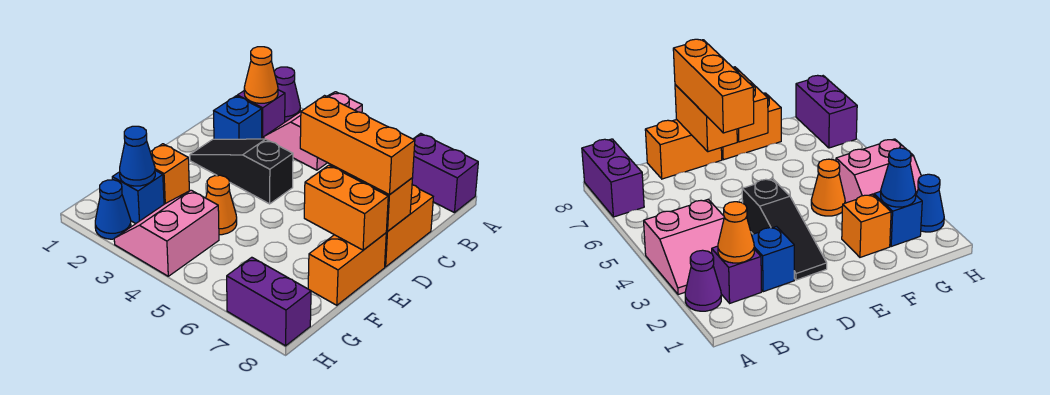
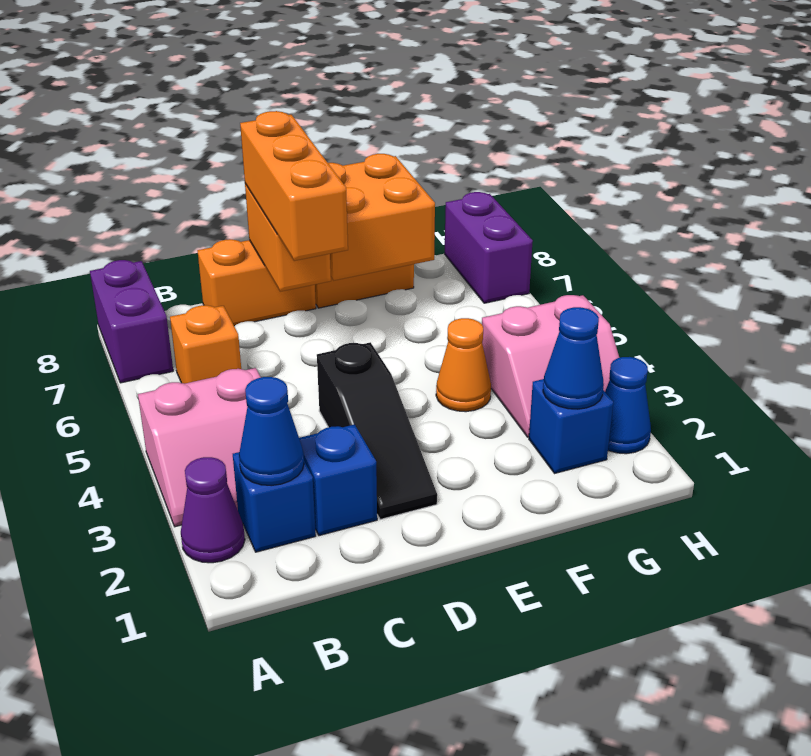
purple 1x1 brick [237,90,285,139] -> blue 1x1 brick [233,452,316,552]
orange 1x1 cone [244,47,278,103] -> blue 1x1 cone [239,377,304,485]
orange 1x2 brick [304,165,388,250] -> orange 2x2 brick [328,154,435,280]
orange 1x1 brick [150,144,189,204] -> orange 1x1 brick moved to [170,305,241,384]

